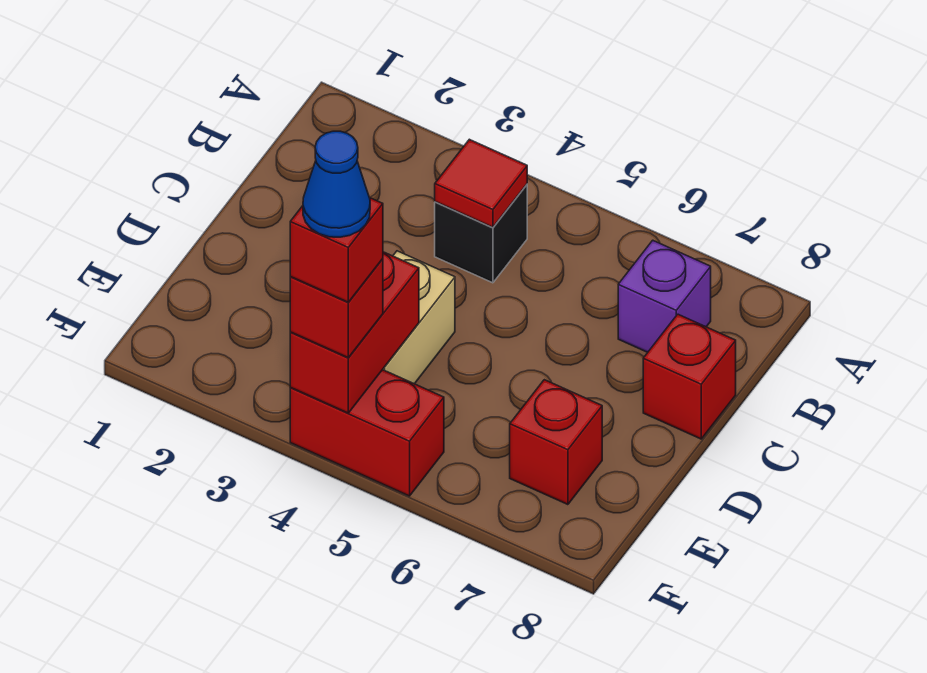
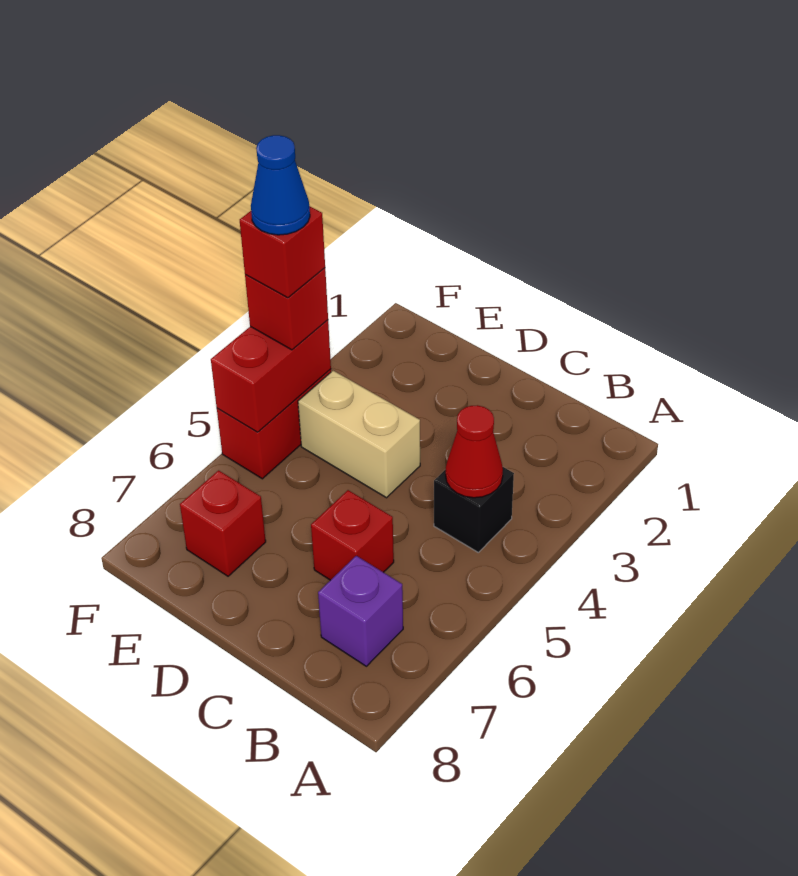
red 1x1 tile [435,139,527,227] -> red 1x1 cone [446,405,503,498]
red 1x1 brick [643,314,736,439] -> red 1x1 brick moved to [311,490,394,580]
red 1x2 brick [290,252,419,413] -> red 1x2 brick turned to [211,320,331,432]

